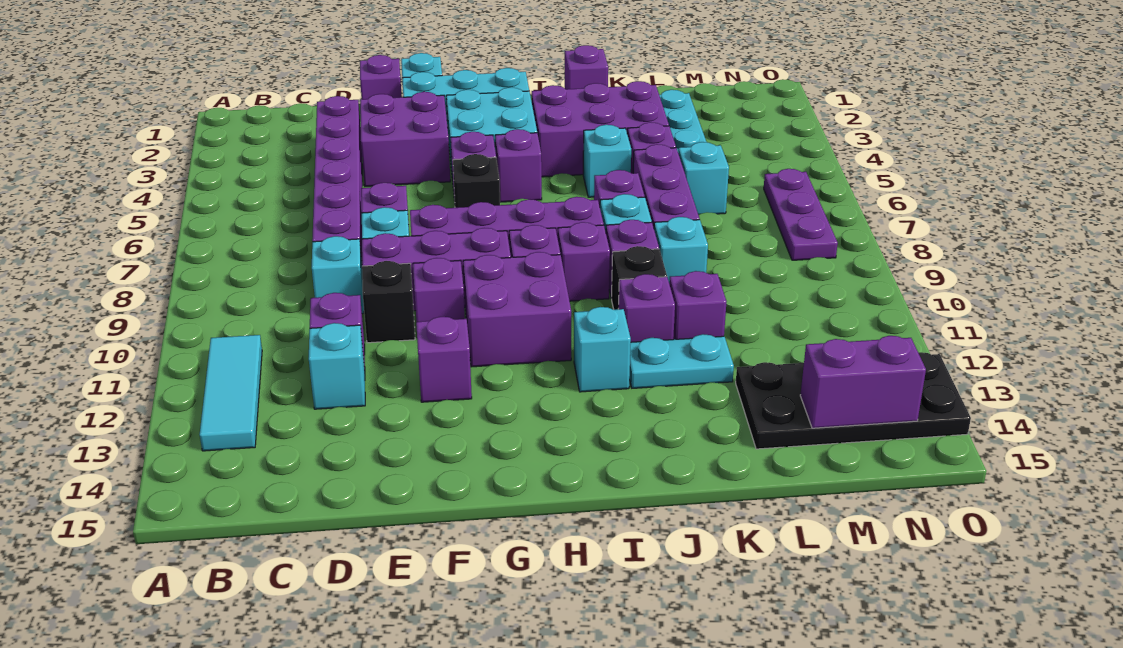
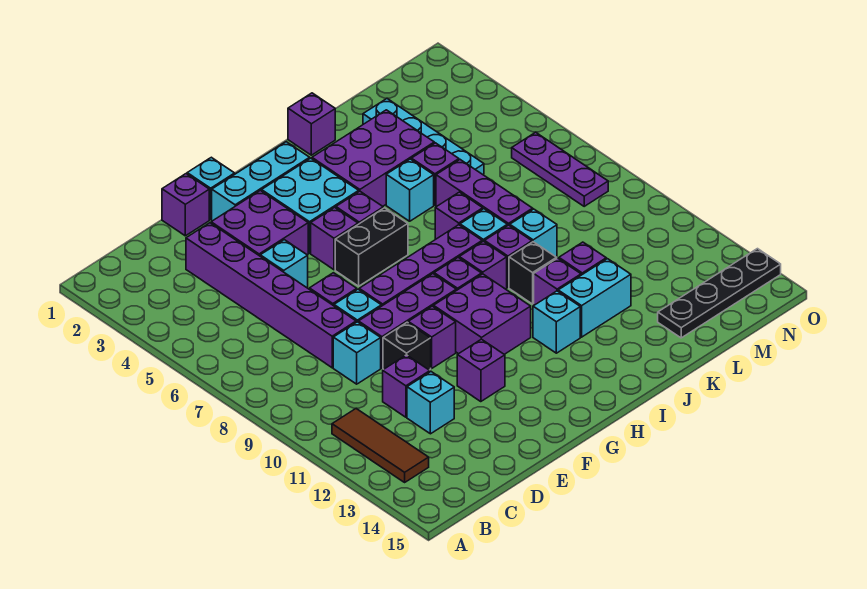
cyan 1x3 tile [200,335,262,451] -> brown 1x3 tile [332,409,429,482]
black 1x1 brick [453,154,500,208] -> black 1x2 brick [335,208,408,286]
cyan 1x2 plate [629,334,734,388] -> cyan 1x2 brick [558,259,631,337]
cyan 1x1 brick [678,142,729,215] -> cyan 1x1 brick moved to [260,240,308,288]
black 2x4 plate [736,352,971,449] -> black 1x4 plate [658,249,781,338]
purple 1x2 brick [800,336,926,428] -> none

